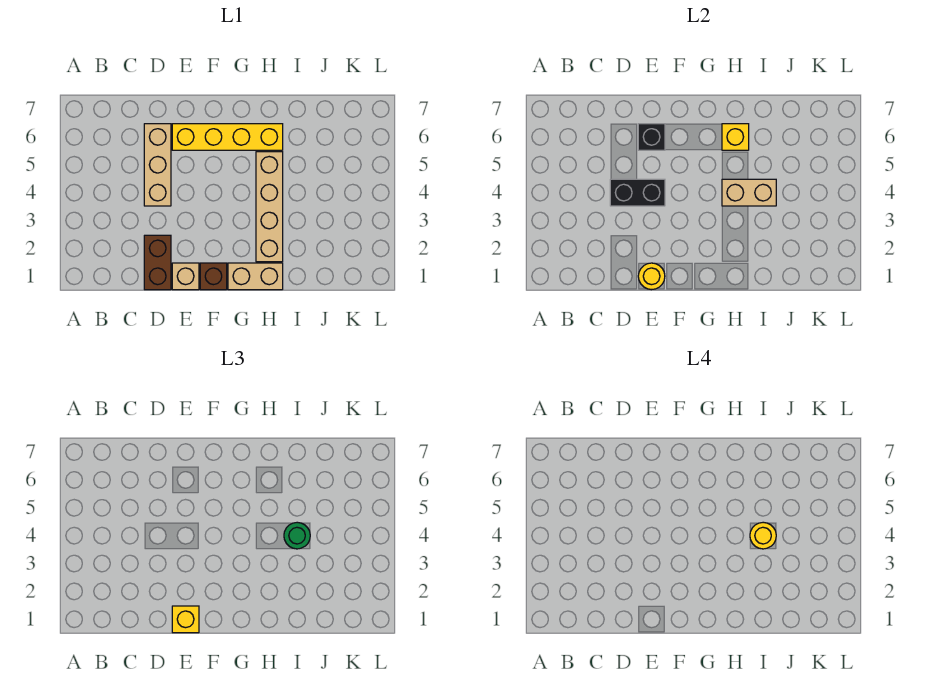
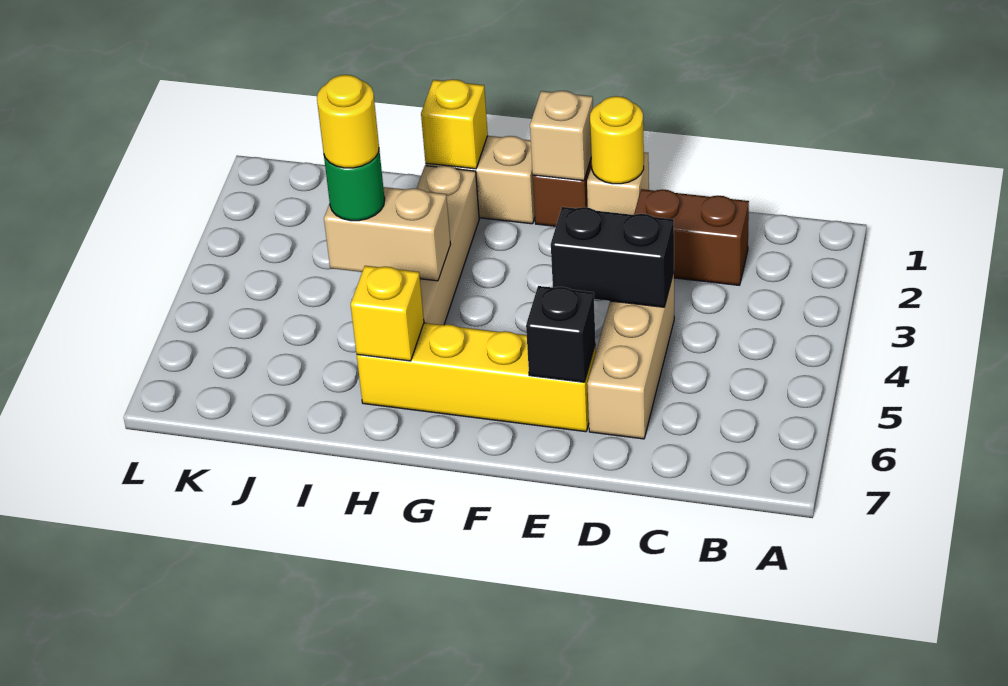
brown 1x2 brick [144,235,171,290] -> brown 1x2 brick turned to [634,189,749,285]
yellow 1x1 brick [172,606,199,633] -> yellow 1x1 brick moved to [421,79,488,169]
none -> tan 1x1 brick [530,91,593,181]

